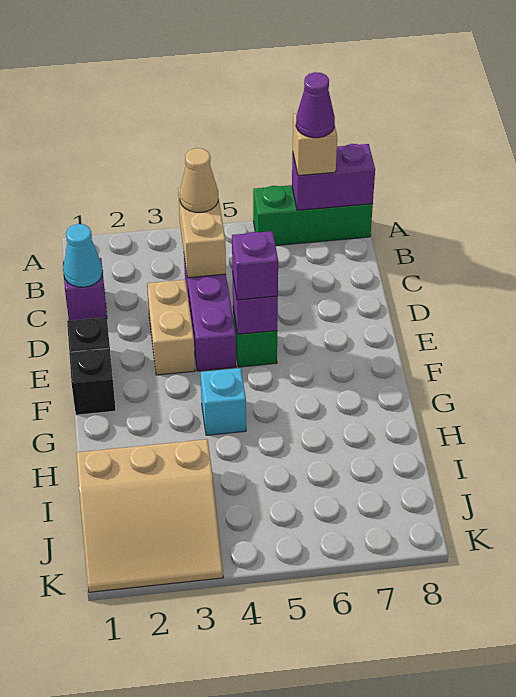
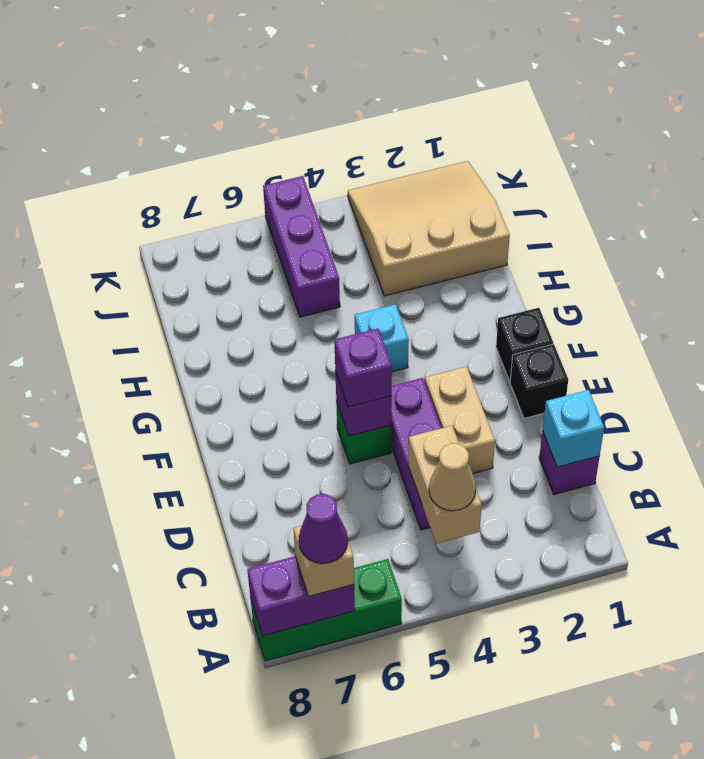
cyan 1x1 cone [63,224,103,287] -> cyan 1x1 brick [543,390,604,467]
none -> purple 1x3 brick [263,176,340,317]

